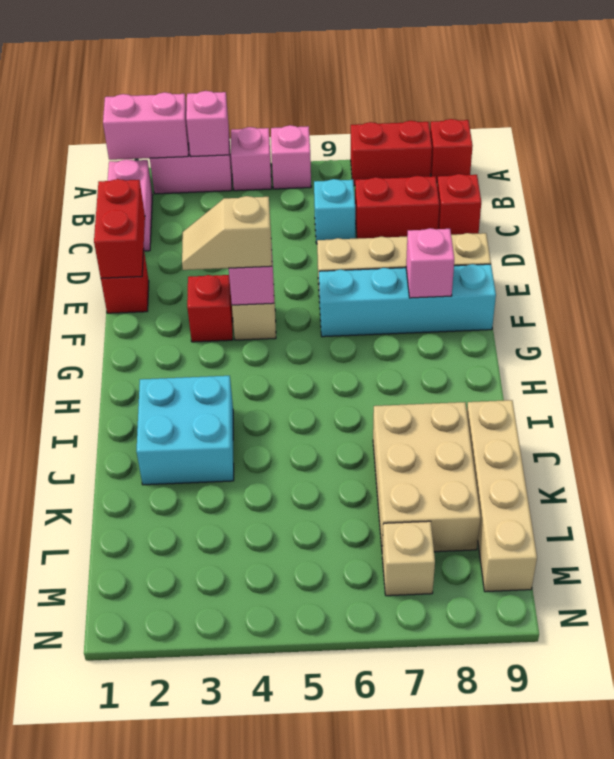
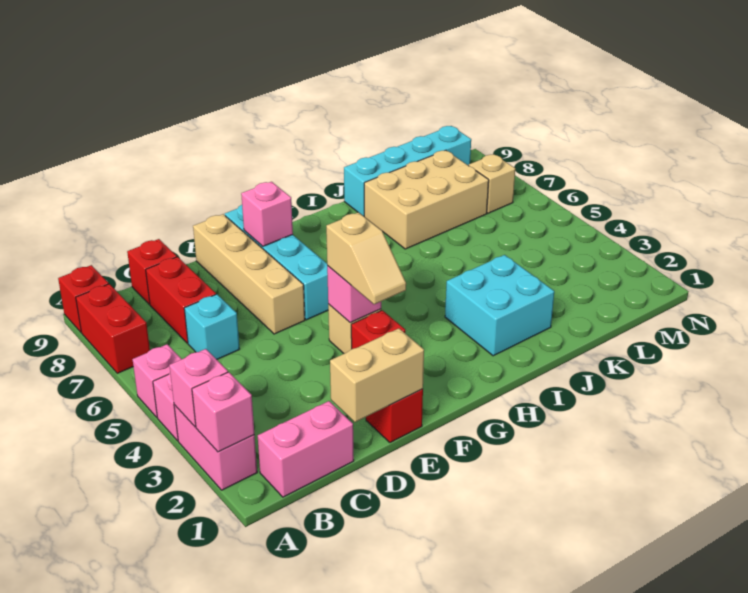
pink 1x2 brick [103,92,189,160] -> pink 1x1 brick [192,372,254,452]
red 1x2 brick [94,179,145,278] -> tan 1x2 brick [330,328,424,422]
tan 1x4 brick [467,400,537,592] -> cyan 1x4 brick [344,126,471,216]

